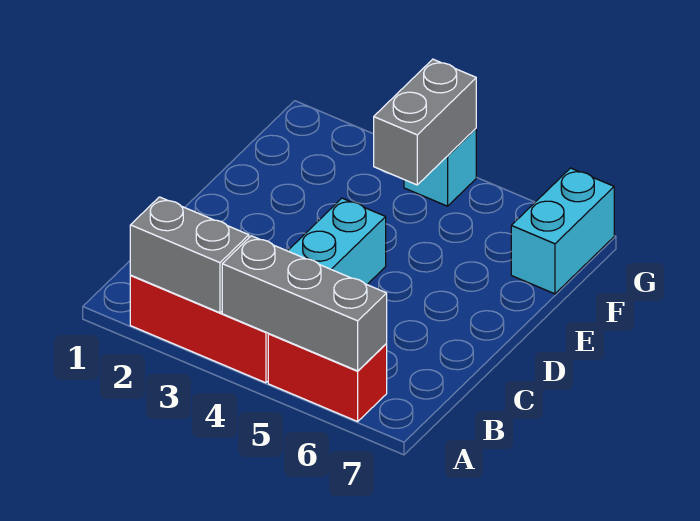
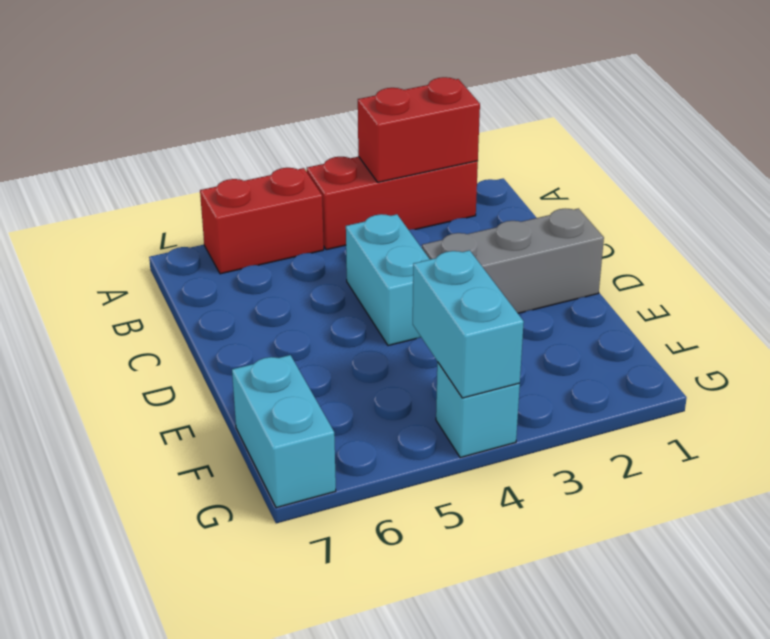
grey 1x2 brick [130,197,249,313] -> red 1x2 brick [358,77,480,182]
grey 1x3 brick [222,236,387,371] -> grey 1x3 brick moved to [422,209,604,313]
grey 1x2 brick [374,59,476,185] -> cyan 1x2 brick [413,250,524,398]

